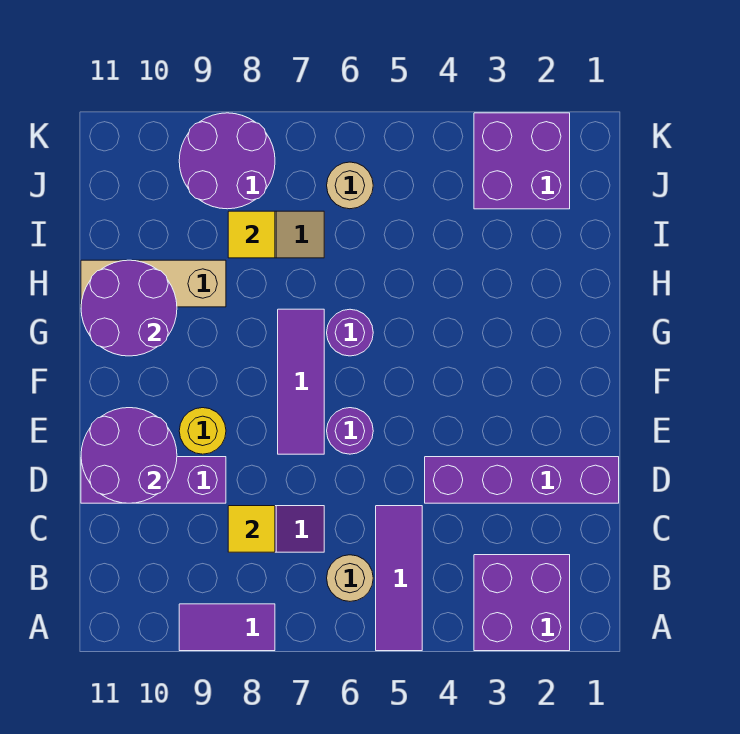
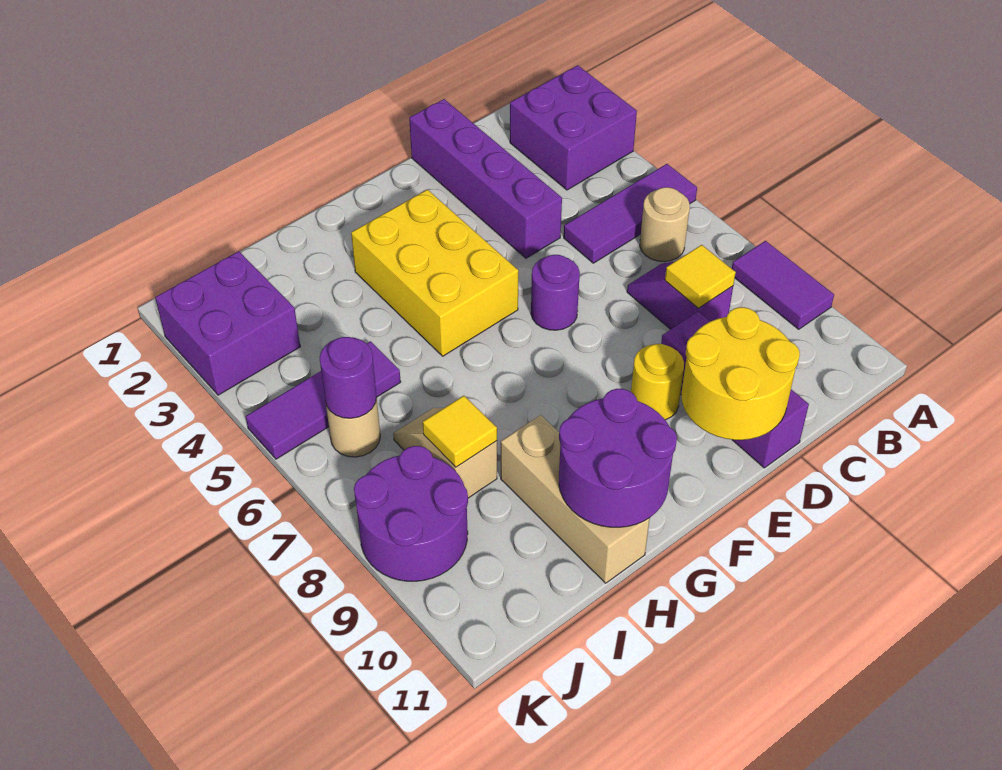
purple 2x2 round brick [81,408,177,503] -> yellow 2x2 round brick [681,307,800,440]
purple 1x3 tile [278,309,324,454] -> purple 1x3 tile moved to [246,341,401,459]
none -> yellow 2x3 brick [351,190,518,356]
purple 1x1 round brick [327,309,373,356] -> purple 1x1 round brick moved to [320,337,377,418]

